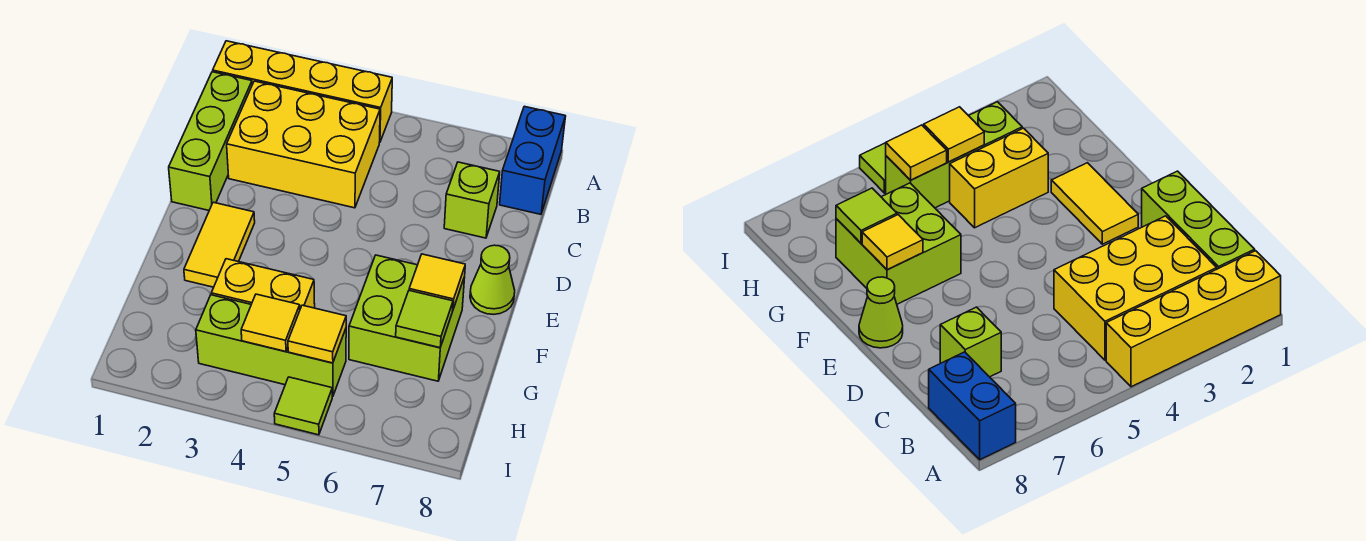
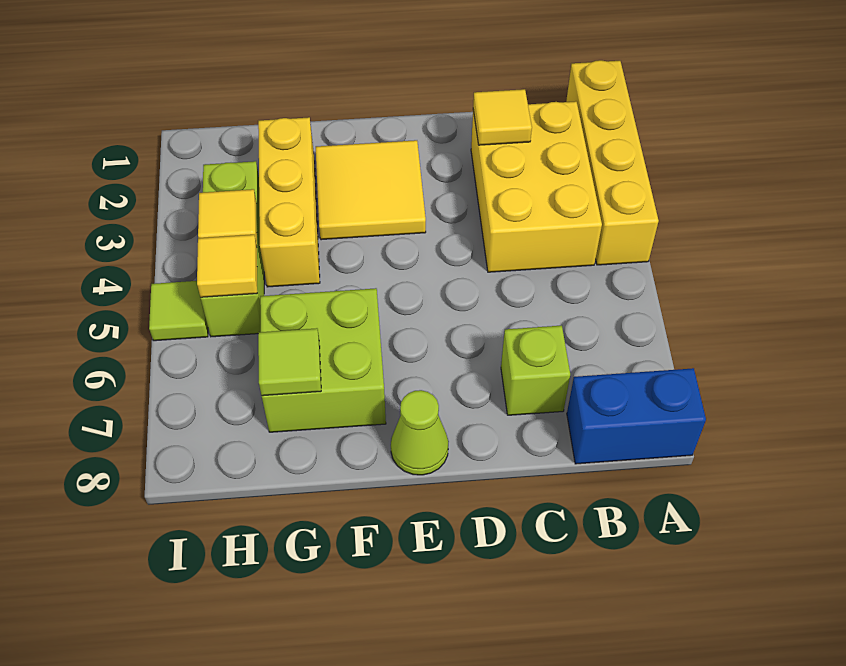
lime 1x3 brick [169,72,252,210] -> none
yellow 1x2 tile [184,202,255,287] -> yellow 2x2 tile [316,140,426,240]
yellow 1x1 tile [409,254,465,309] -> yellow 1x1 tile moved to [473,89,532,145]
yellow 1x2 brick [211,259,315,309] -> yellow 1x3 brick [258,117,320,287]

